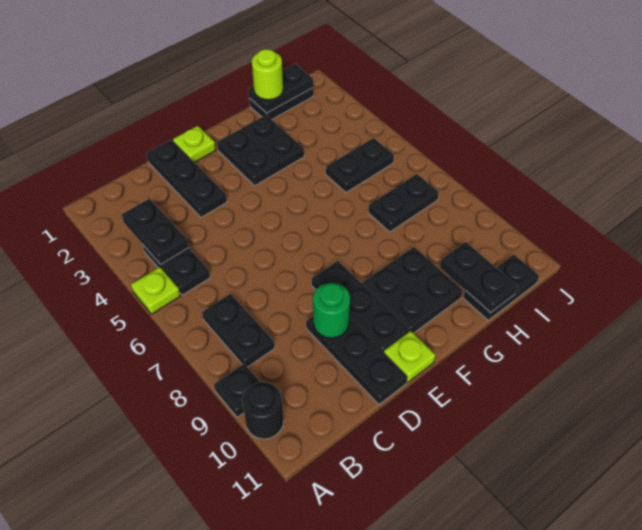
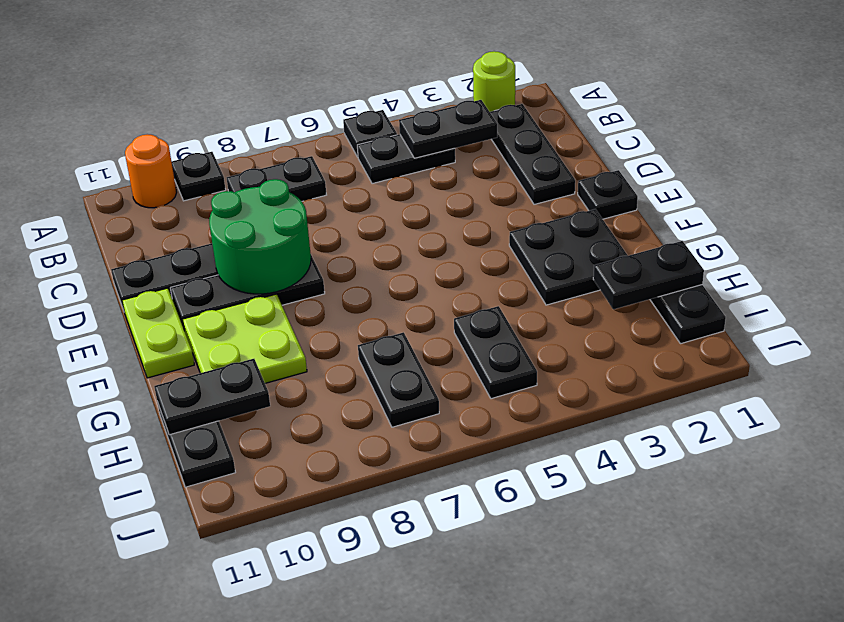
lime 1x1 plate [131,267,180,314] -> black 1x1 plate [343,110,397,157]
black 1x1 round brick [242,382,284,439] -> orange 1x1 round brick [125,134,177,208]
black 1x3 plate [146,140,227,217] -> black 1x3 plate turned to [490,104,575,204]
green 1x1 round brick [313,283,350,338] -> green 2x2 round brick [209,179,311,294]
lime 1x1 plate [173,126,216,163] -> black 1x1 plate [578,170,638,219]
lime 1x1 plate [384,331,436,382] -> lime 1x2 plate [122,288,194,378]
black 2x2 plate [362,247,463,333] -> lime 2x2 plate [182,294,307,383]
black 1x2 plate [248,64,313,113] -> black 1x2 plate turned to [593,241,704,310]
lime 1x1 round brick [252,49,283,100] -> lime 1x1 round brick moved to [473,51,515,112]

